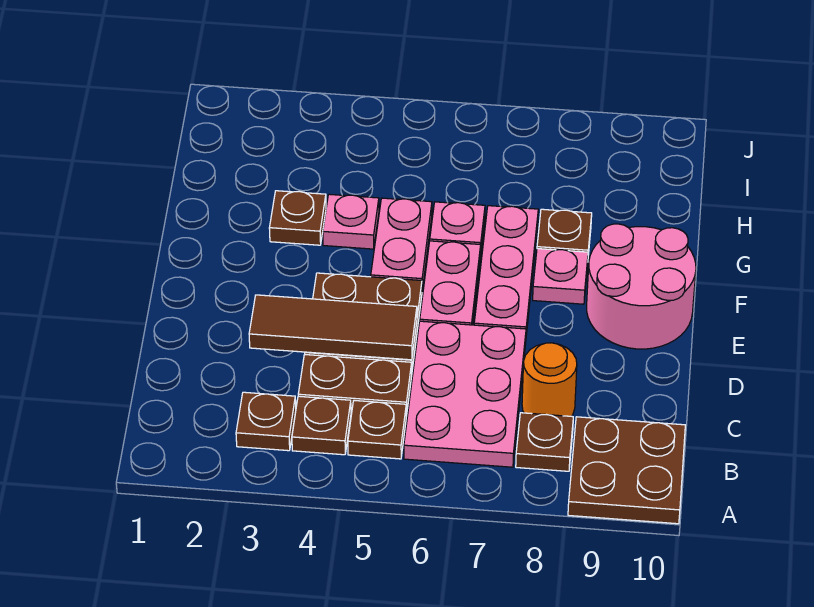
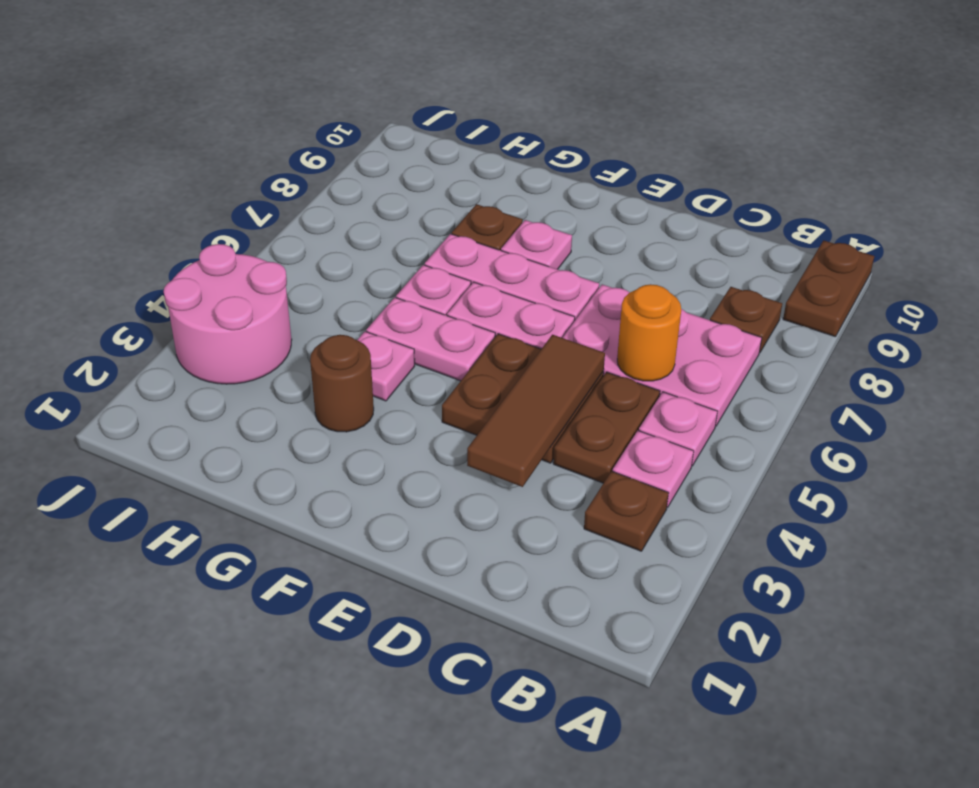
brown 2x2 plate [568,417,685,524] -> brown 1x2 plate [783,240,874,337]
brown 1x1 plate [292,396,351,455] -> pink 1x1 plate [613,431,694,507]
brown 1x1 plate [348,401,406,459] -> pink 1x1 plate [639,392,718,466]
orange 1x1 round brick [522,343,577,416] -> orange 1x1 round brick moved to [617,284,681,381]
pink 2x2 round brick [587,224,696,349] -> pink 2x2 round brick moved to [164,244,292,384]
brown 1x1 plate [269,191,326,245] -> brown 1x1 round brick [310,335,374,432]

